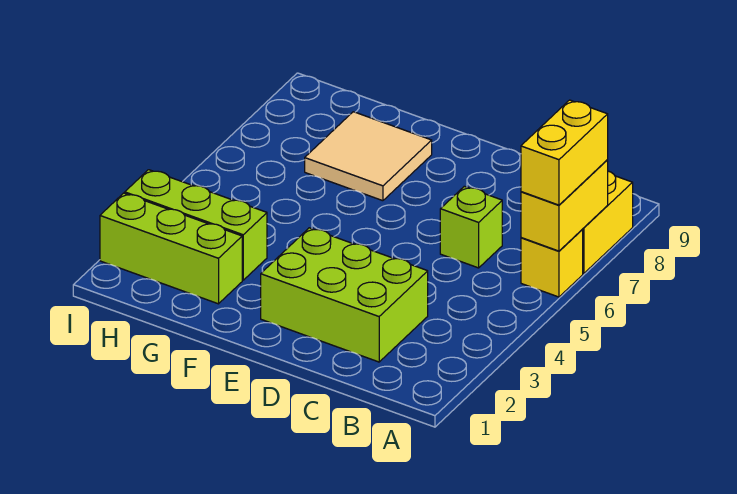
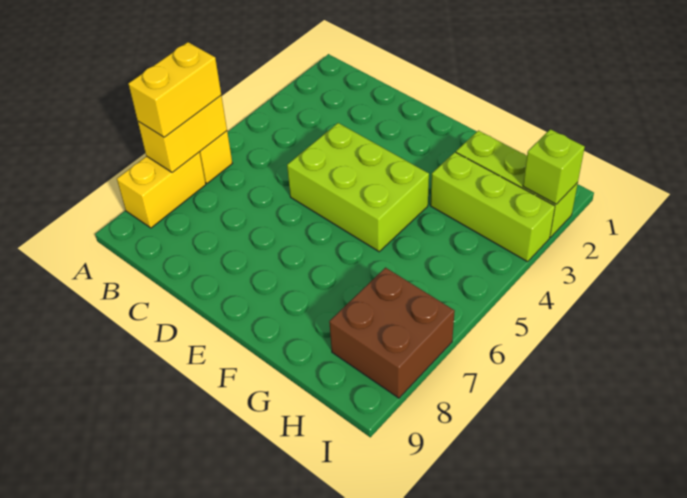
lime 2x3 brick [261,228,428,362] -> lime 2x3 brick moved to [287,123,429,252]
lime 1x1 brick [440,186,502,268] -> lime 1x1 brick moved to [523,129,585,204]
tan 2x2 tile [305,112,432,201] -> none
none -> brown 2x2 brick [329,268,455,398]

